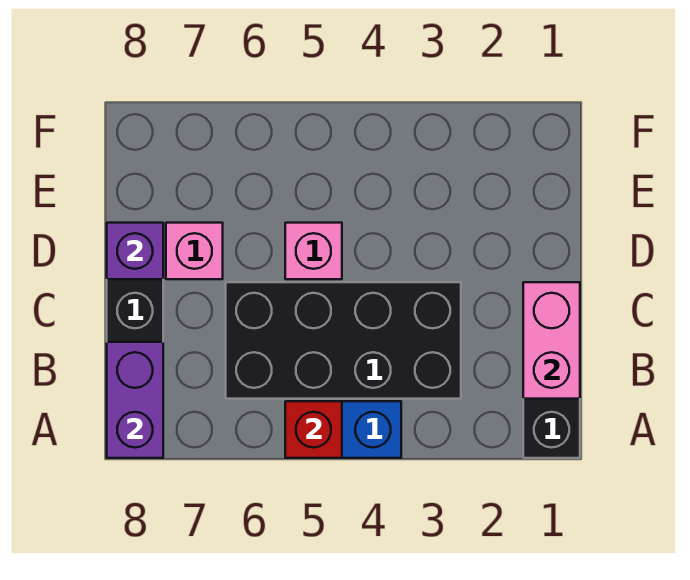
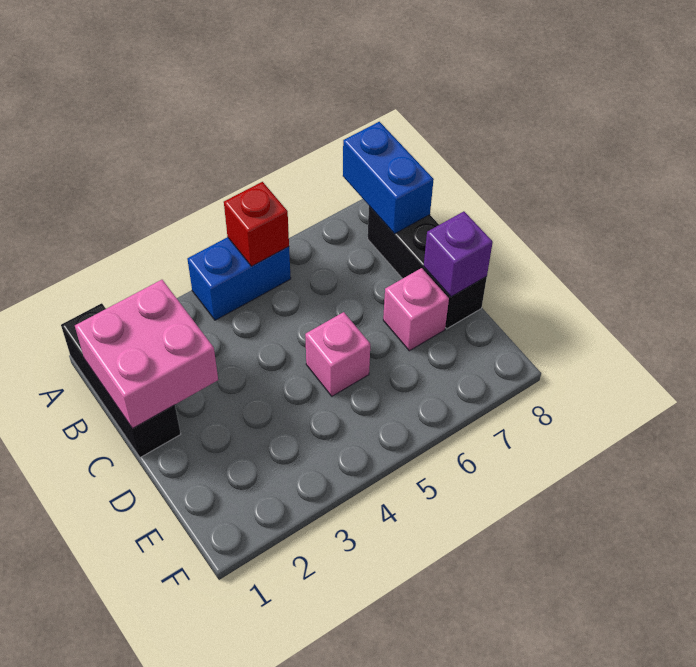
purple 1x2 brick [107,342,163,458] -> blue 1x2 brick [343,122,434,234]
pink 1x2 brick [523,282,580,399] -> pink 2x2 brick [75,280,218,429]
black 2x4 brick [226,282,461,399] -> none

